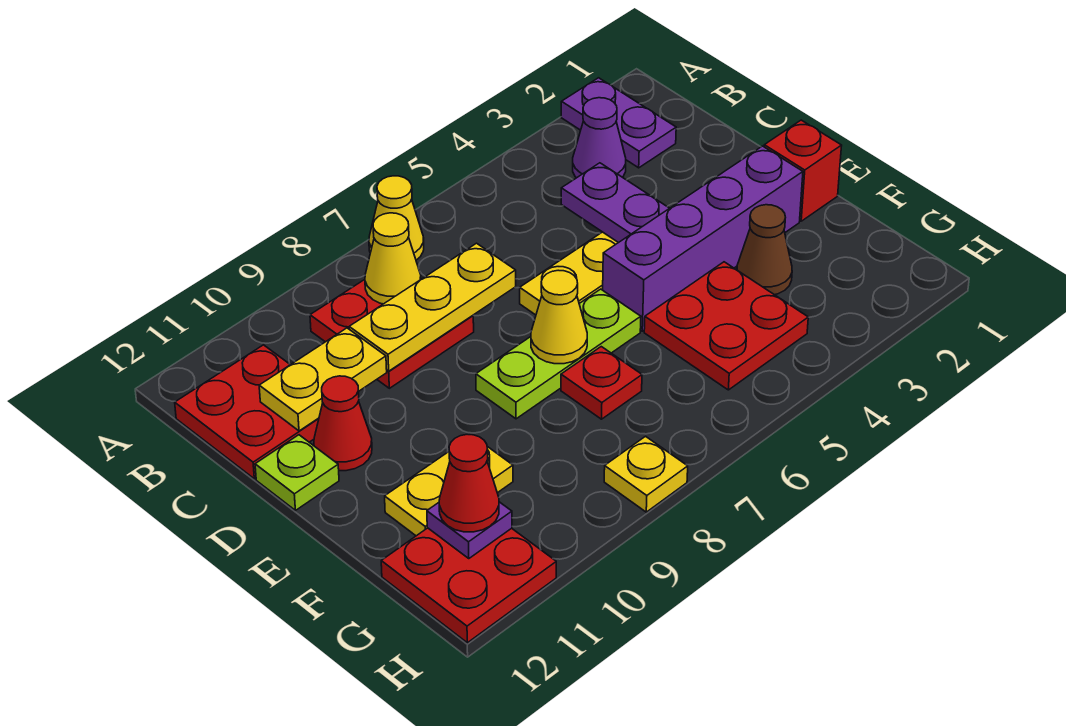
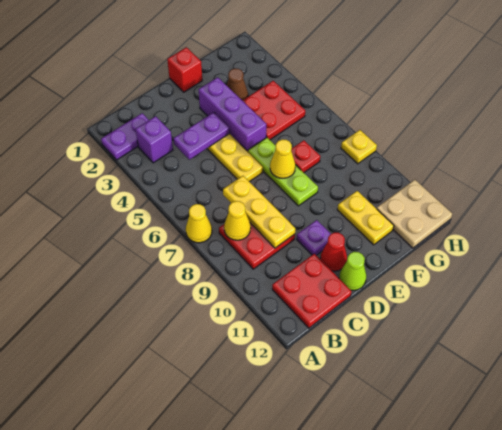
purple 1x1 cone [573,98,626,178] -> purple 1x1 brick [135,116,173,163]
yellow 1x2 plate [259,328,387,431] -> none
lime 1x1 plate [255,435,339,510] -> lime 1x1 cone [339,252,366,290]
purple 1x4 brick [603,146,803,331] -> purple 1x3 brick [199,77,266,151]
red 2x2 plate [381,528,556,643] -> tan 2x2 plate [377,180,452,248]
purple 1x1 plate [427,502,512,559] -> purple 1x1 plate moved to [297,220,331,255]
red 1x1 cone [439,434,499,532] -> none

